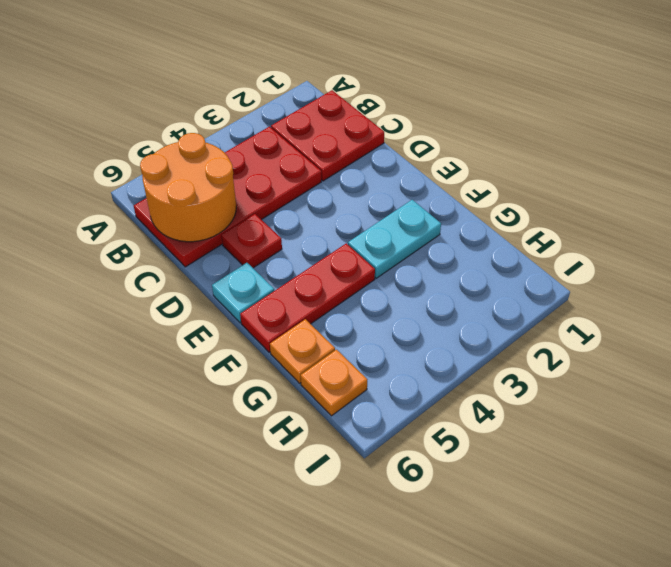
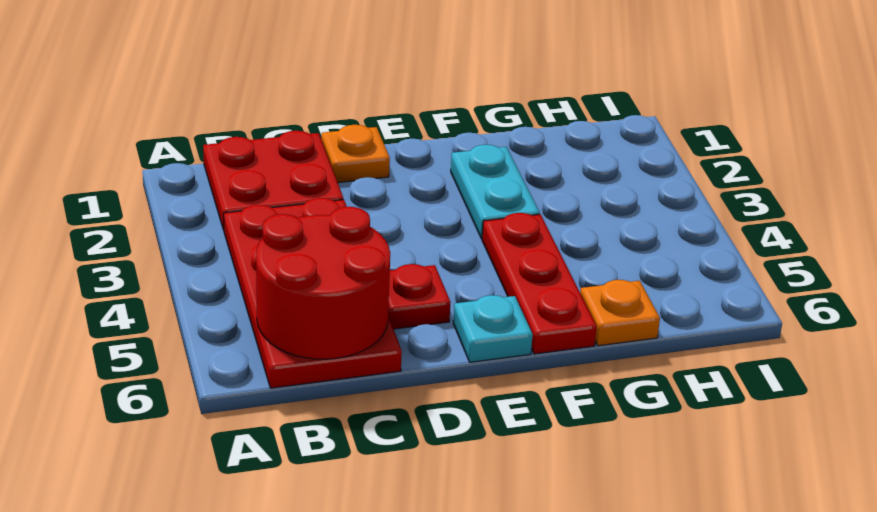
orange 2x2 round brick [140,133,236,242] -> red 2x2 round brick [256,207,390,359]
orange 1x1 plate [301,350,367,416] -> orange 1x1 plate moved to [321,125,390,183]

